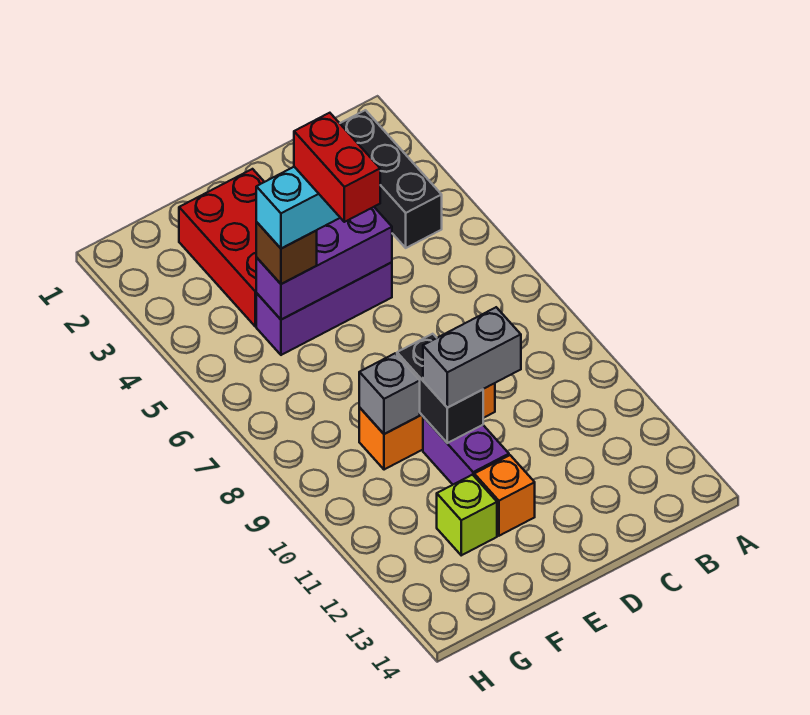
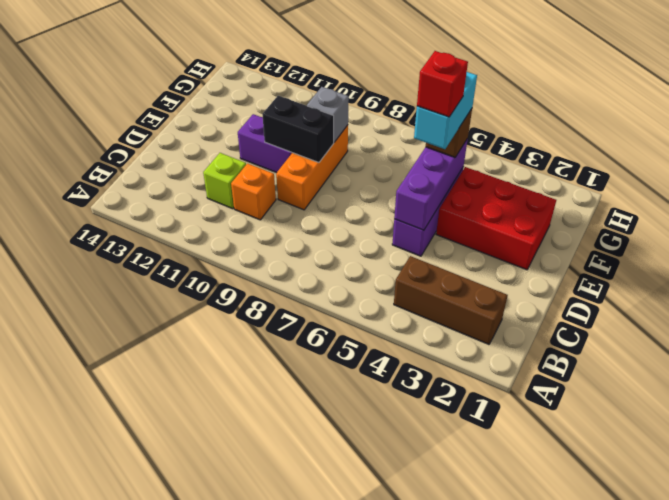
black 1x3 brick [340,110,442,248] -> brown 1x3 brick [394,256,508,344]
grey 1x2 brick [423,307,521,408] -> none
red 1x2 brick [294,113,380,222] -> red 1x1 brick [417,51,468,117]
orange 1x1 brick [474,455,535,536] -> orange 1x1 brick moved to [231,163,276,220]
lime 1x1 brick [437,475,497,555] -> lime 1x1 brick moved to [203,153,246,209]

